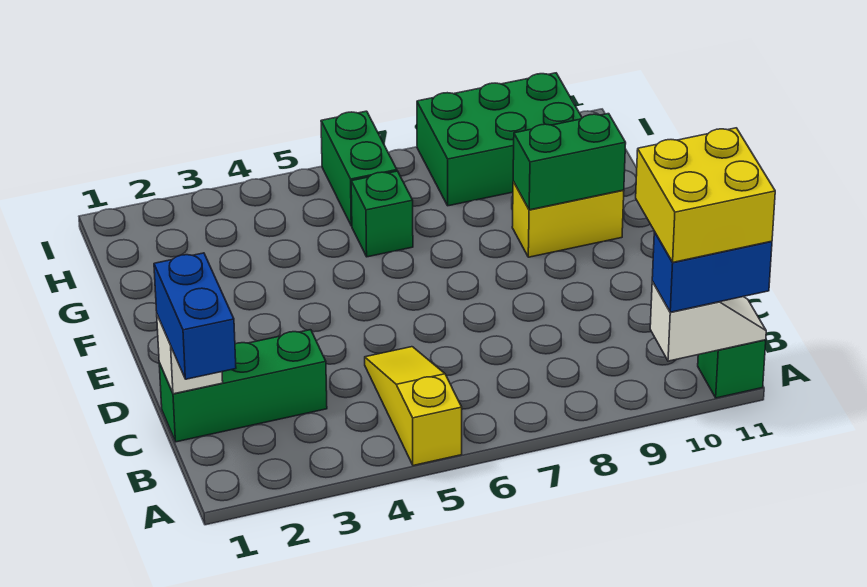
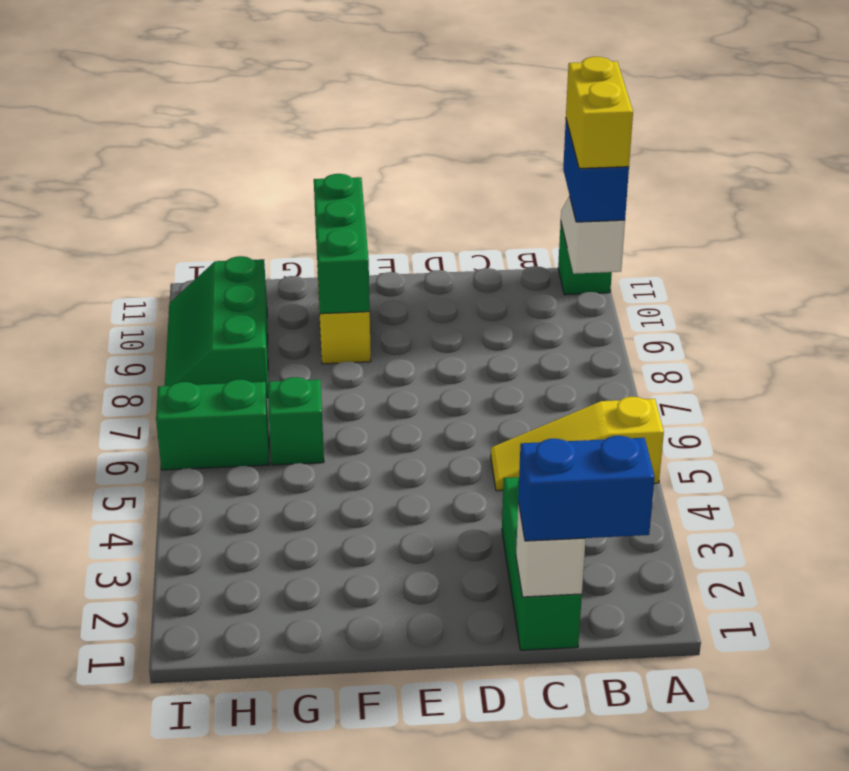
yellow 2x2 brick [636,128,775,262] -> yellow 1x2 brick [566,57,633,169]
green 1x2 brick [513,114,626,210] -> green 1x3 brick [314,174,370,314]
green 2x3 brick [417,73,582,206] -> green 2x3 slope [165,256,268,398]

